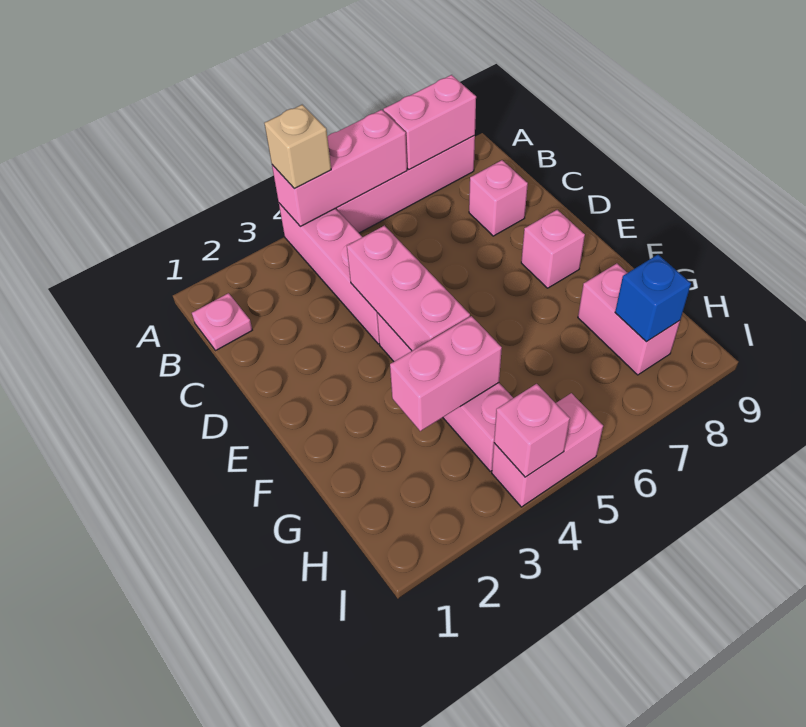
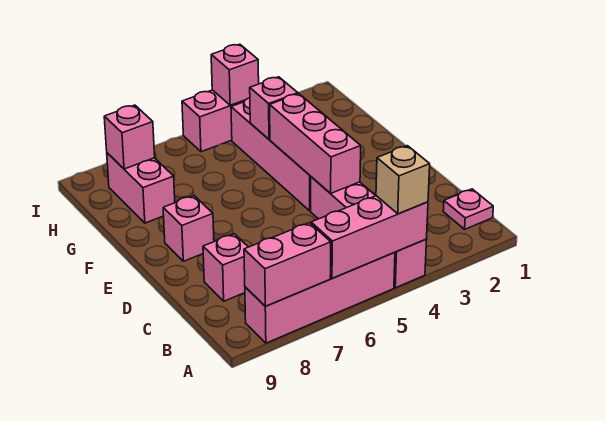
pink 1x2 brick [390,316,502,431] -> pink 1x1 brick [250,77,298,139]
blue 1x1 brick [615,255,691,342] -> pink 1x1 brick [104,105,155,169]

